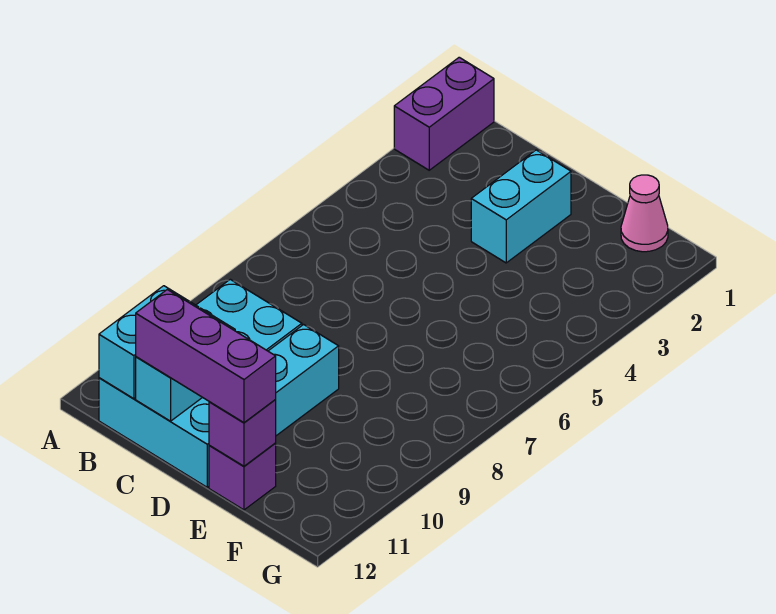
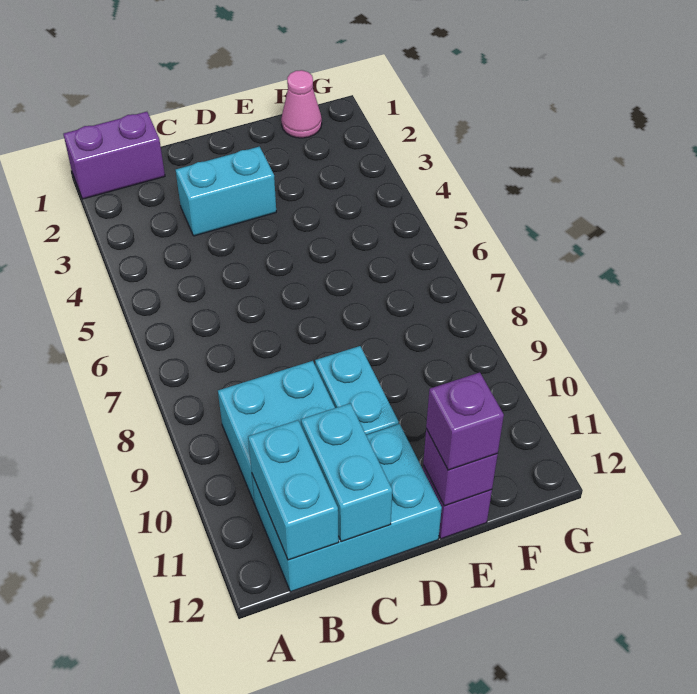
purple 1x2 brick [394,57,494,170] -> purple 1x2 brick turned to [63,112,165,199]
purple 1x3 brick [136,290,276,423] -> purple 1x1 brick [426,372,504,470]
cyan 1x2 brick [471,150,571,263] -> cyan 1x2 brick turned to [176,147,276,236]

